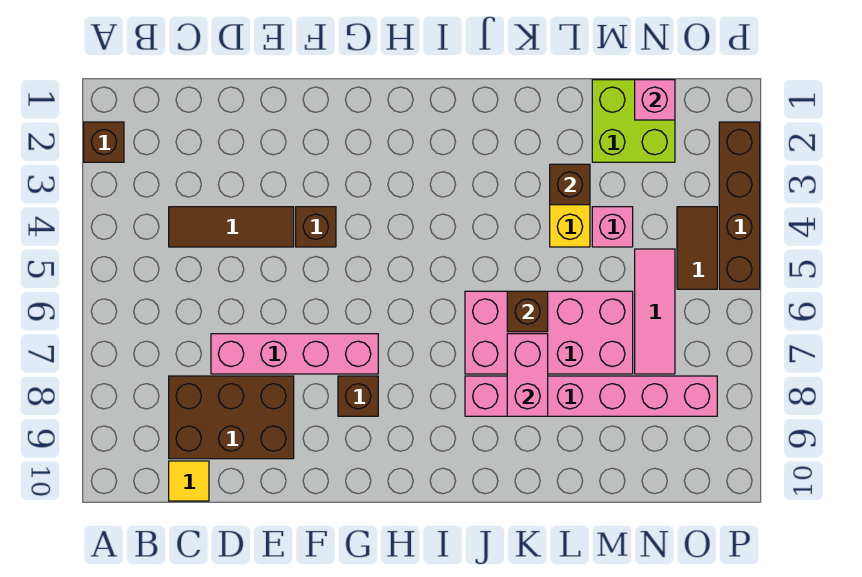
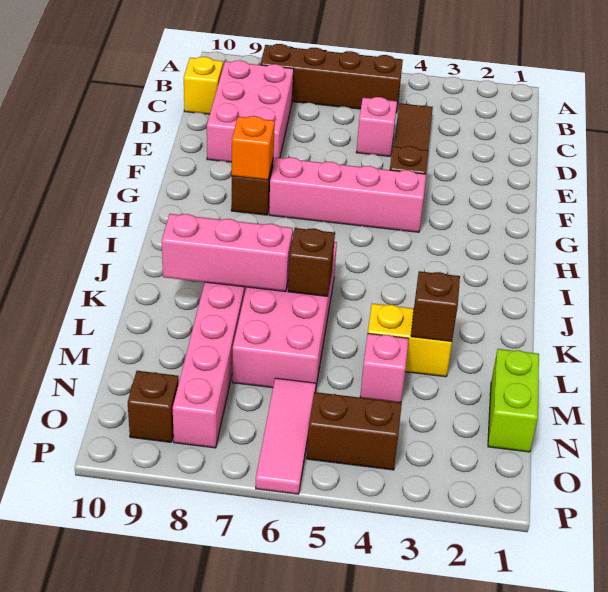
brown 1x1 brick [84,122,124,162] -> brown 1x1 brick moved to [128,371,179,442]
brown 2x3 brick [169,376,294,459] -> pink 2x3 brick [207,60,294,165]
yellow 1x1 tile [169,461,209,501] -> yellow 1x1 brick [184,57,223,114]
pink 1x4 brick [211,334,378,374] -> pink 1x4 brick turned to [269,157,426,232]
none -> orange 1x1 brick [232,116,275,180]
pink 1x2 brick [507,334,548,416] -> pink 1x3 brick [162,214,293,292]
lime 2x2 brick [592,80,675,162] -> lime 1x2 brick [488,349,539,452]
pink 1x1 brick [635,80,675,120] -> pink 1x1 brick moved to [356,97,397,156]
pink 1x3 tile [635,249,675,374] -> pink 1x3 tile turned to [256,378,316,494]
brown 1x2 tile [677,207,717,289] -> brown 1x2 brick [307,392,402,470]
brown 1x4 brick [719,122,760,289] -> brown 1x4 brick moved to [260,44,403,113]

